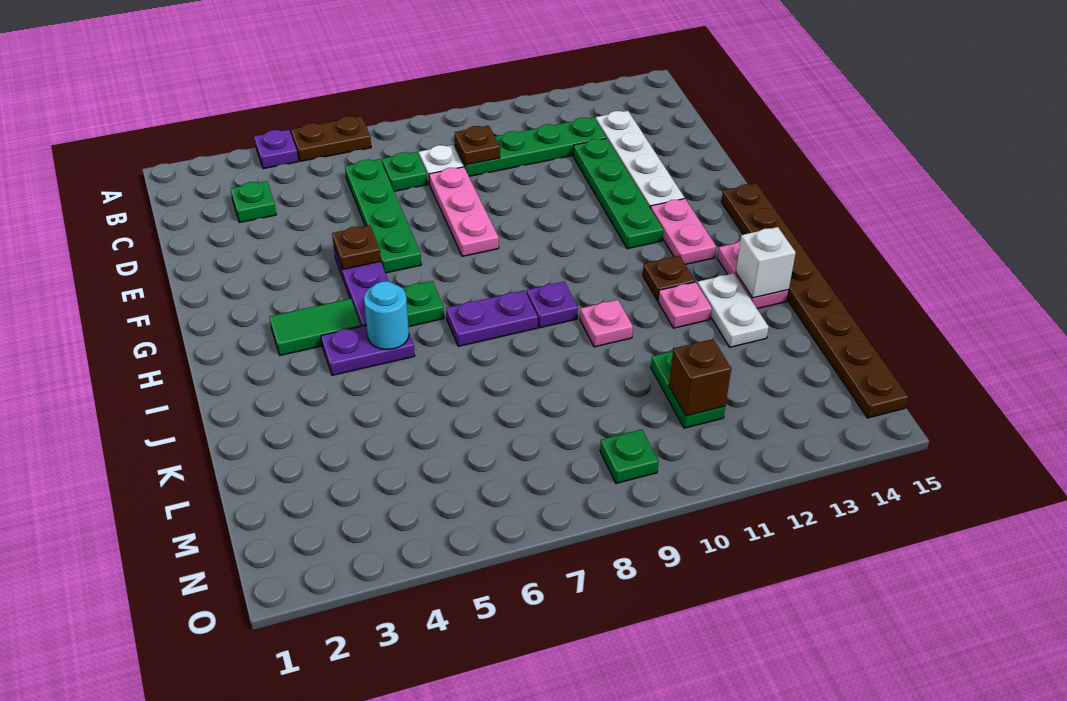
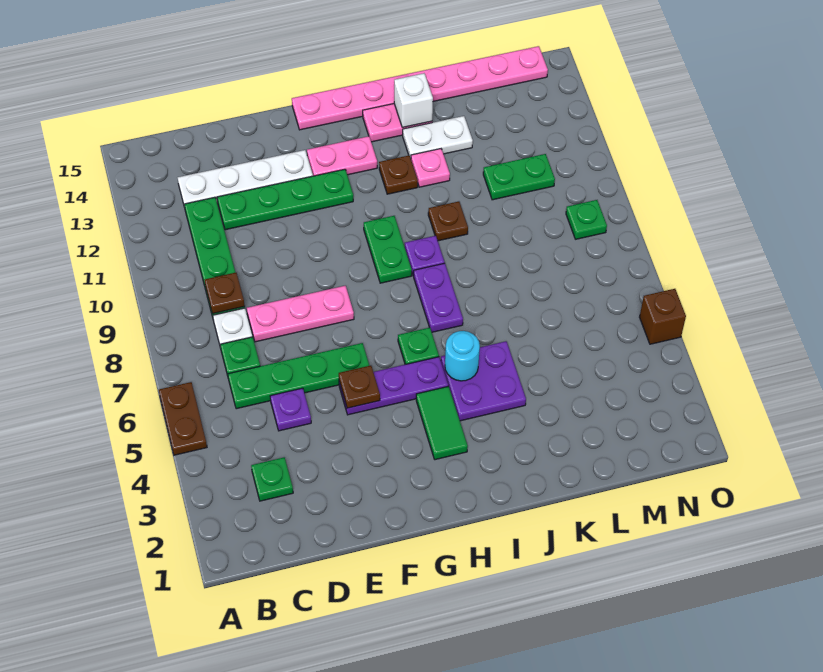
purple 1x1 plate [254,130,298,169] -> purple 1x1 plate moved to [270,388,311,431]
brown 1x8 plate [721,183,908,418] -> pink 1x8 plate [292,46,548,130]
none -> green 1x2 plate [364,216,412,283]
purple 1x2 plate [321,325,415,375] -> purple 2x2 plate [441,341,526,421]
pink 1x1 plate [580,300,633,347] -> brown 1x1 plate [428,201,468,241]
brown 1x1 brick [669,339,731,416] -> brown 1x1 brick moved to [640,289,686,344]

